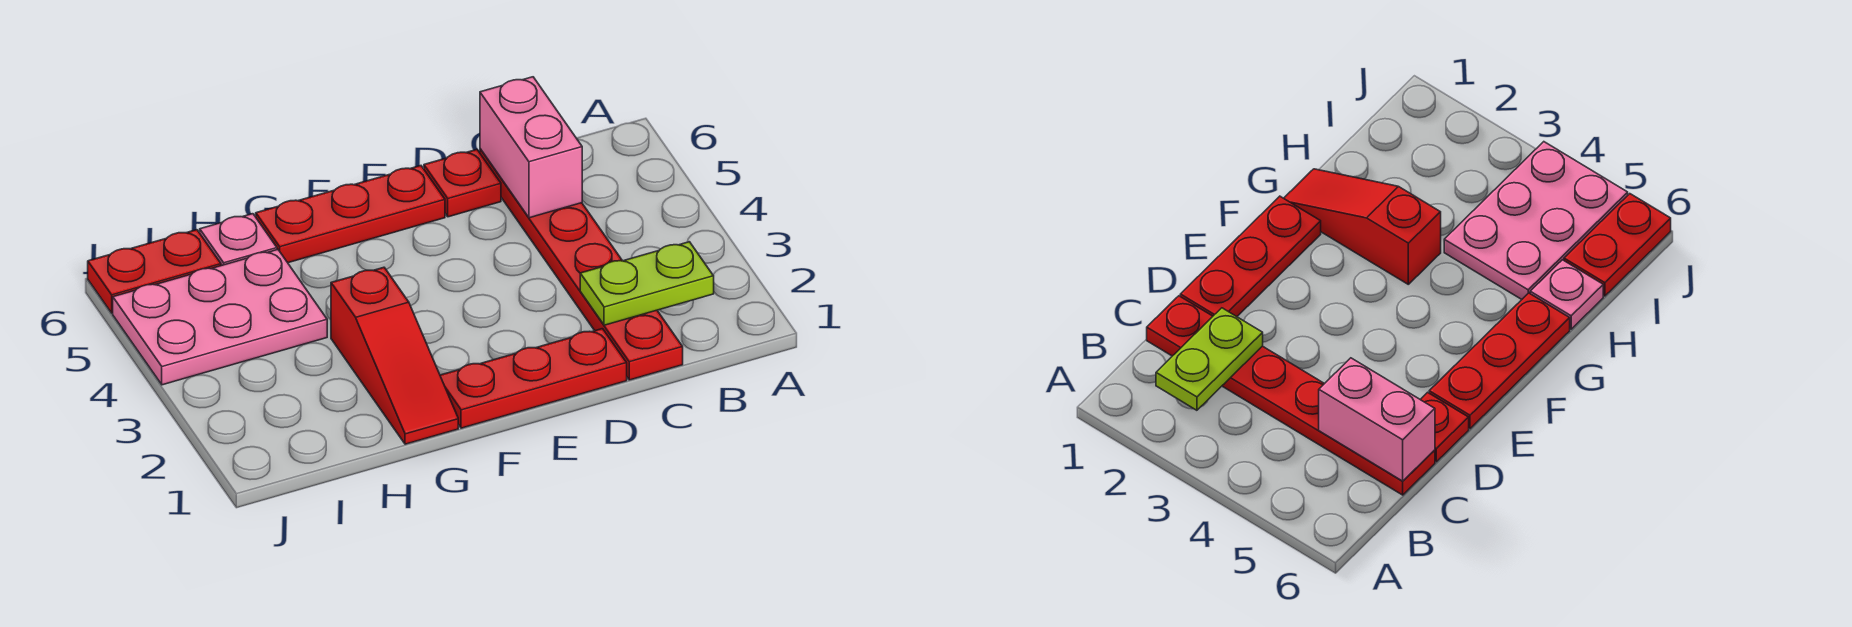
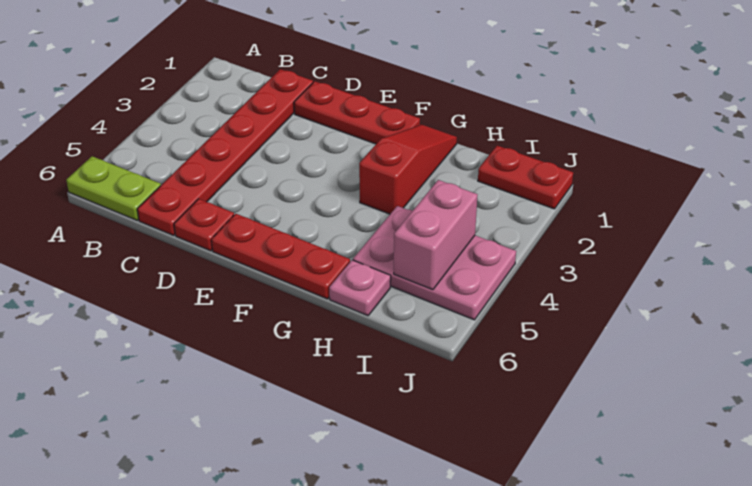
lime 1x2 plate [580,242,714,325] -> lime 1x2 plate moved to [66,156,161,220]
pink 1x2 brick [480,77,582,218] -> pink 1x2 brick moved to [394,180,477,290]
red 1x2 plate [88,230,221,313] -> red 1x2 plate moved to [478,146,573,209]

